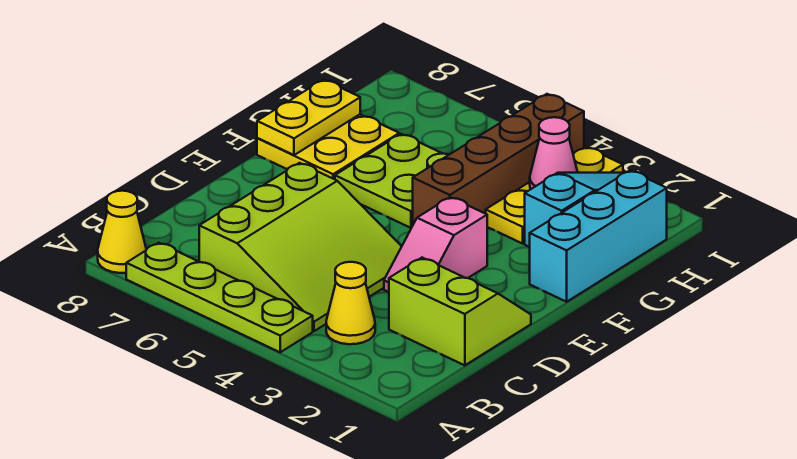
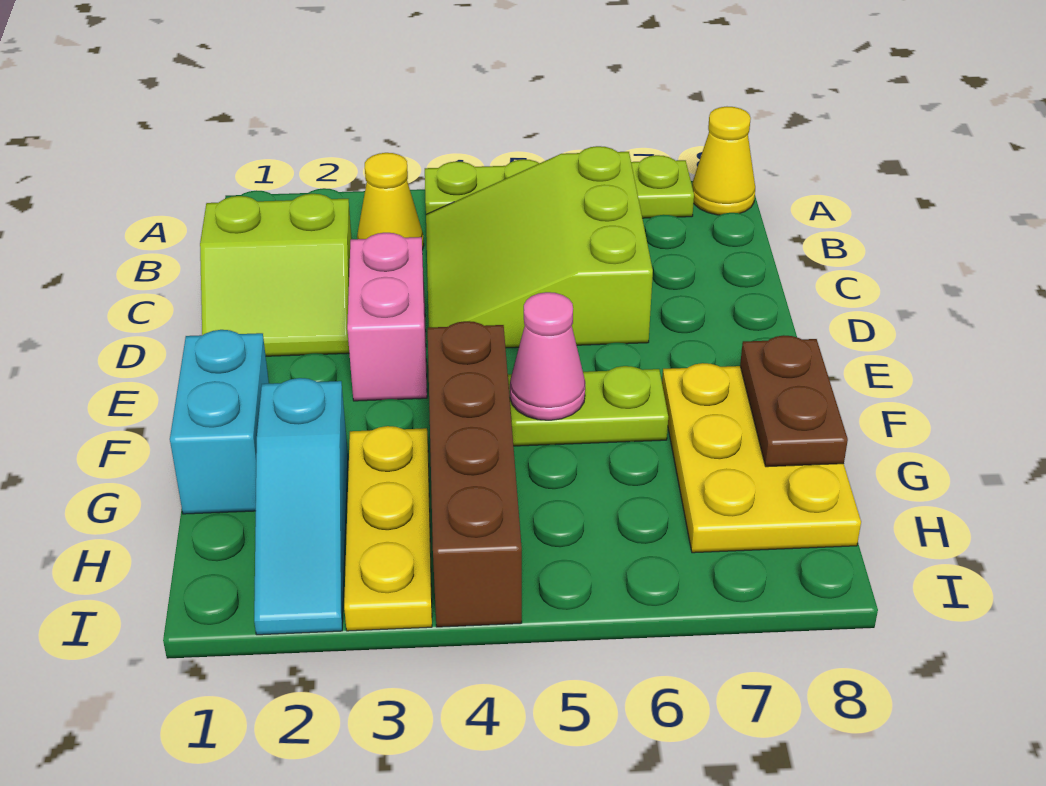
pink 1x2 slope [384,197,487,292] -> pink 1x2 brick [347,233,427,401]
cyan 1x3 brick [530,171,667,302] -> cyan 1x2 brick [170,330,269,514]
lime 2x2 plate [335,134,449,228] -> lime 1x2 plate [508,366,668,446]
yellow 2x2 plate [257,114,399,179] -> yellow 2x3 plate [662,363,861,553]
yellow 1x2 plate [257,80,360,155] -> brown 1x2 plate [740,335,848,467]
pink 1x1 cone [530,117,578,189] -> pink 1x1 cone moved to [509,292,585,420]

